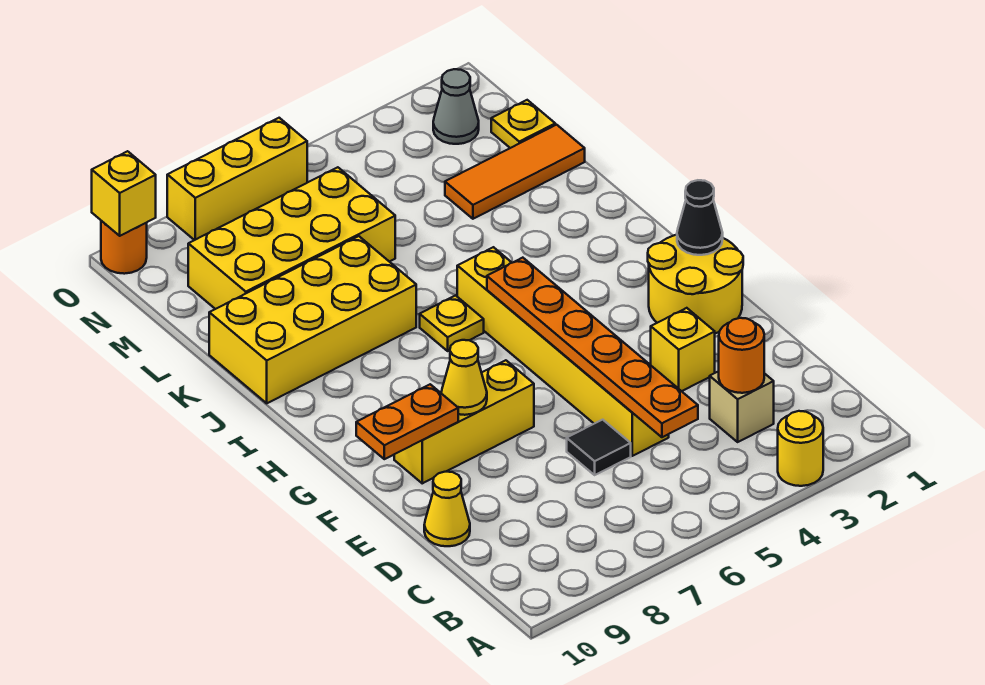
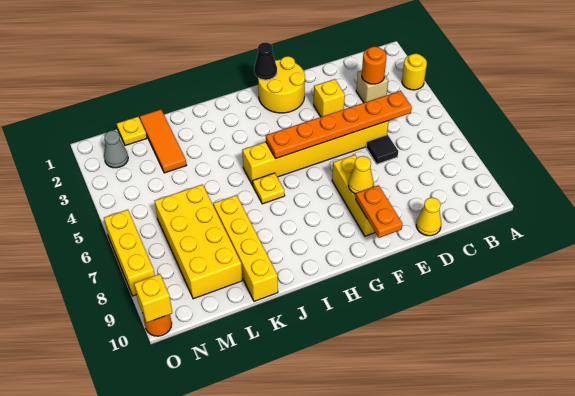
yellow 2x4 brick [209,236,416,403] -> yellow 1x4 brick [213,195,278,301]

